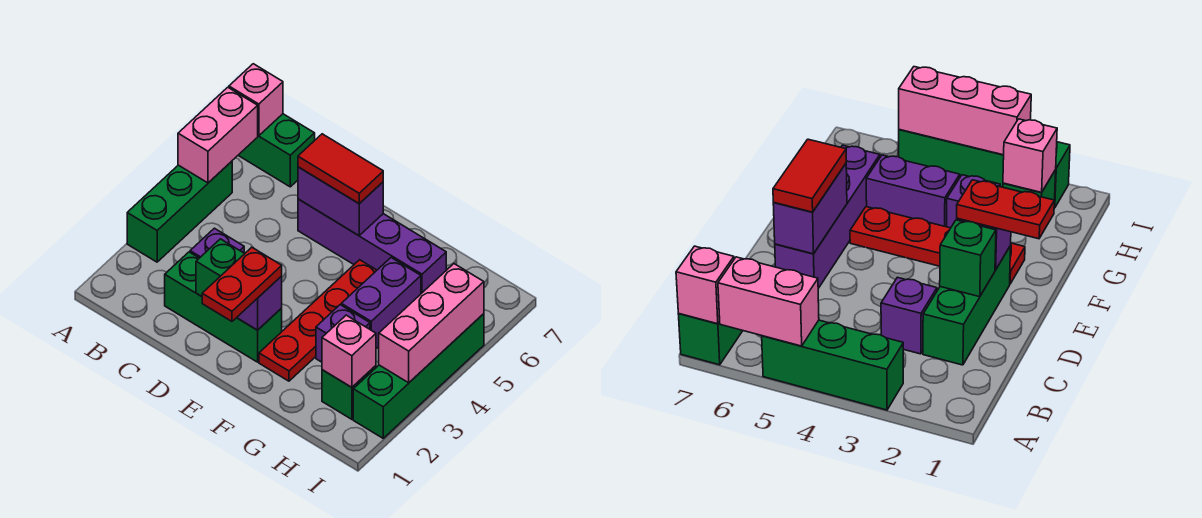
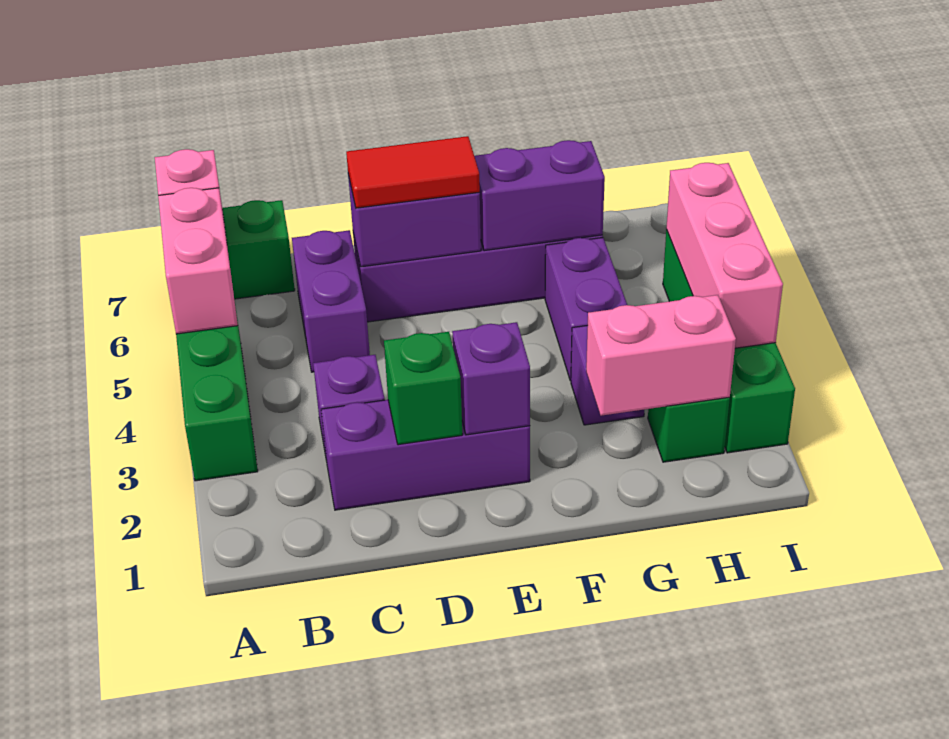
green 1x3 brick [165,252,282,362] -> purple 1x3 brick [321,400,530,510]
none -> purple 1x2 brick [292,230,370,372]
red 1x2 plate [202,247,282,321] -> none
red 1x4 plate [259,260,377,381] -> none
none -> purple 1x2 brick [474,140,605,251]
pink 1x1 brick [322,315,376,387] -> pink 1x2 brick [586,295,736,416]

